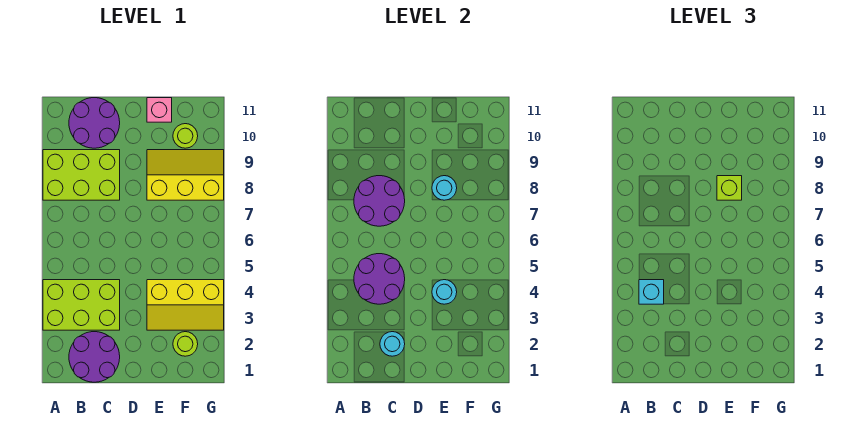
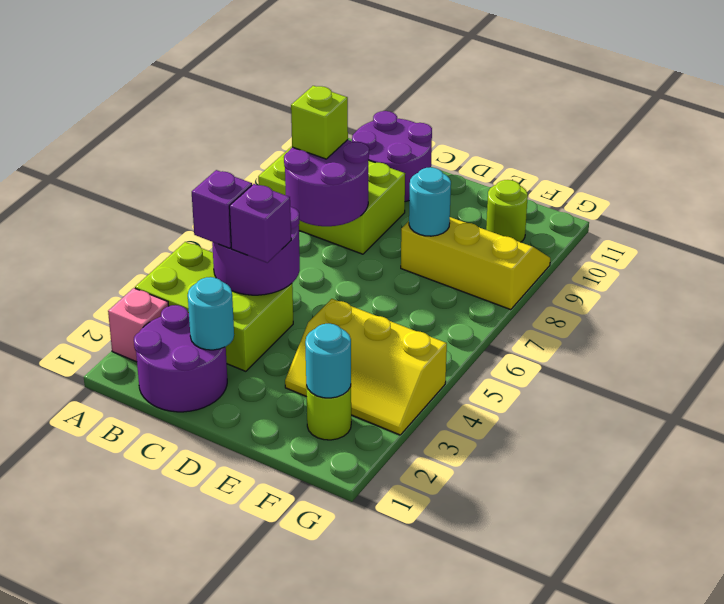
cyan 1x1 brick [639,280,664,304] -> purple 1x1 brick [192,170,252,248]
none -> purple 1x1 brick [229,184,291,263]
cyan 1x1 round brick [432,280,457,304] -> cyan 1x1 round brick moved to [305,324,351,398]
lime 1x1 brick [717,176,742,200] -> lime 1x1 brick moved to [291,86,348,159]
pink 1x1 brick [147,98,172,122] -> pink 1x1 brick moved to [108,288,168,362]

